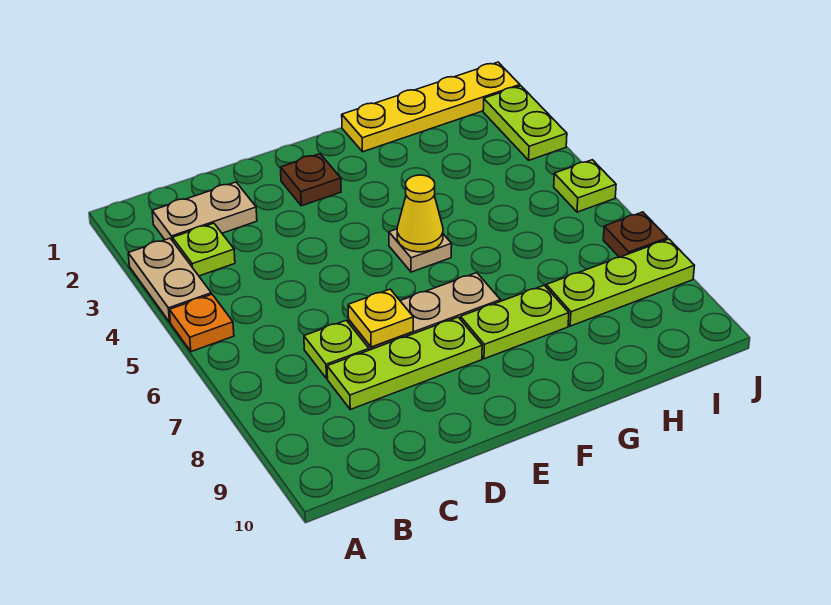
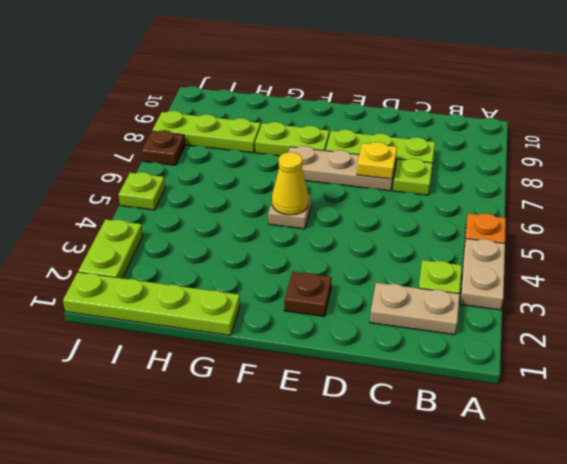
yellow 1x4 plate [342,62,520,152] -> lime 1x4 plate [63,272,240,336]

